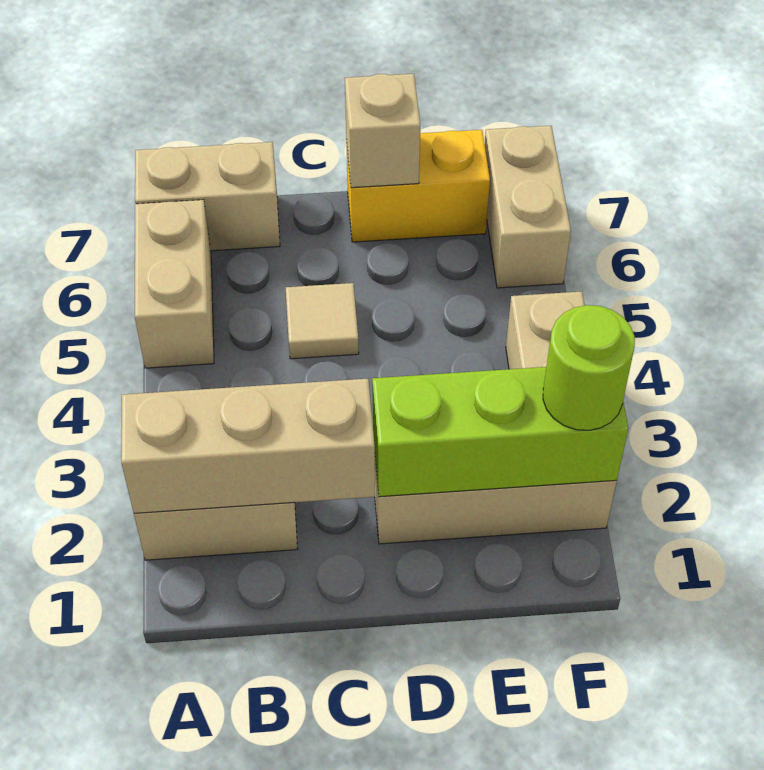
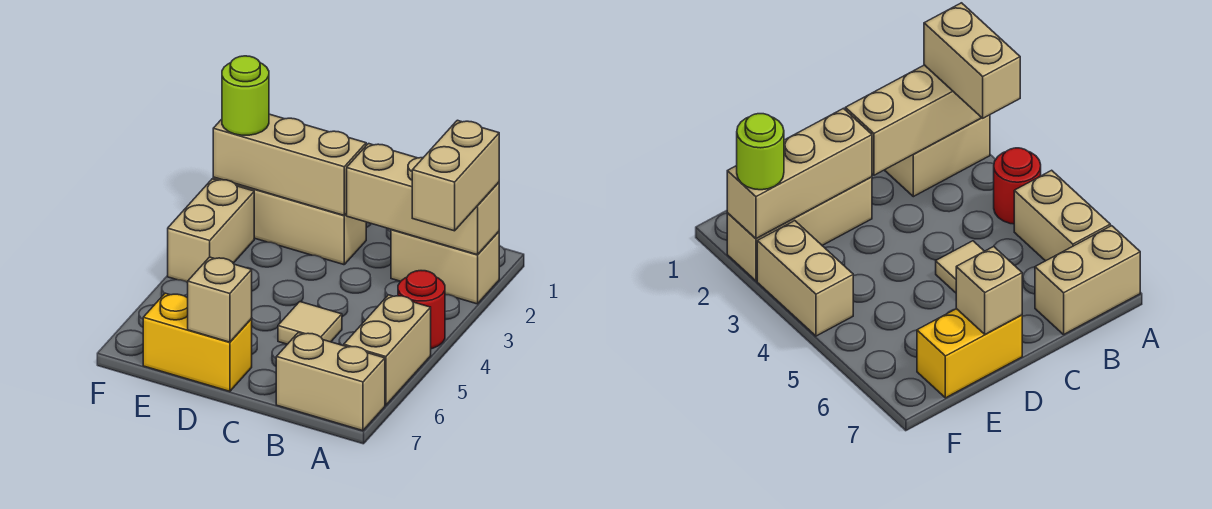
none -> red 1x1 round brick [398,271,445,349]
lime 1x3 brick [372,367,628,497] -> tan 1x3 brick [213,114,366,215]
tan 1x2 brick [485,126,571,288] -> tan 1x2 brick moved to [412,120,499,231]

